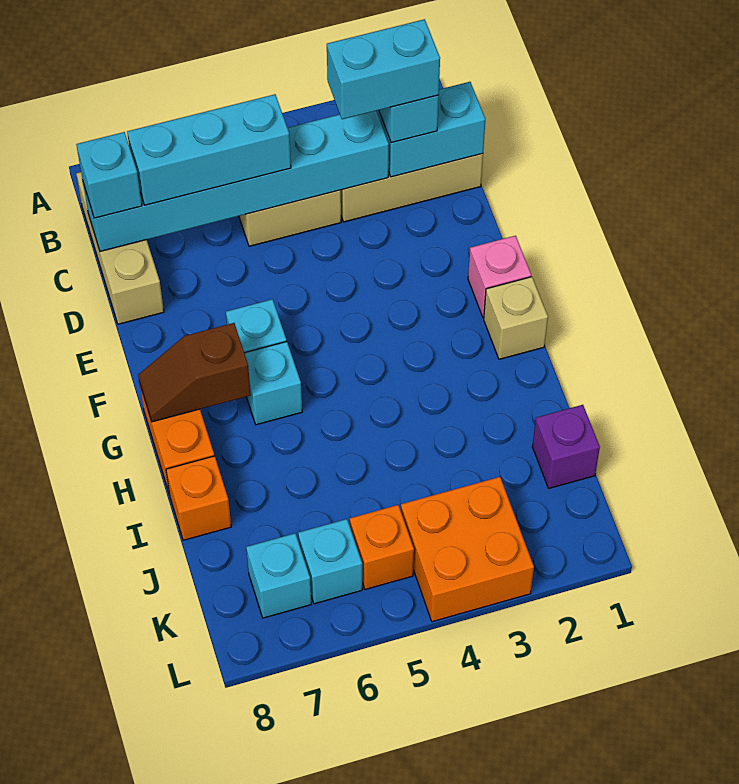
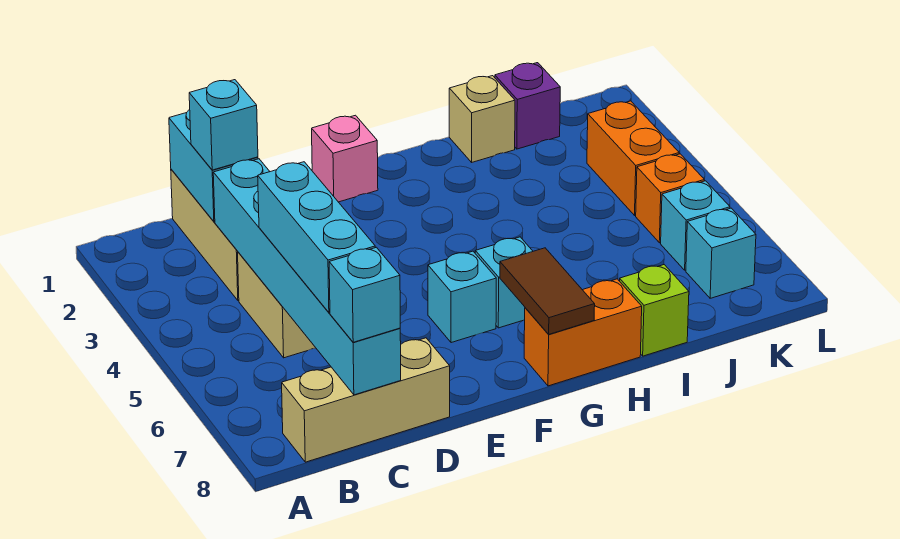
cyan 1x2 brick [327,19,440,119] -> none
tan 1x1 brick [484,277,548,359] -> tan 1x1 brick moved to [449,76,515,162]
brown 1x2 slope [138,323,251,422] -> brown 1x2 tile [500,248,595,334]
orange 1x1 brick [166,456,231,540] -> lime 1x1 brick [620,265,689,356]
orange 2x2 brick [401,477,534,622] -> orange 1x2 brick [587,101,679,215]

